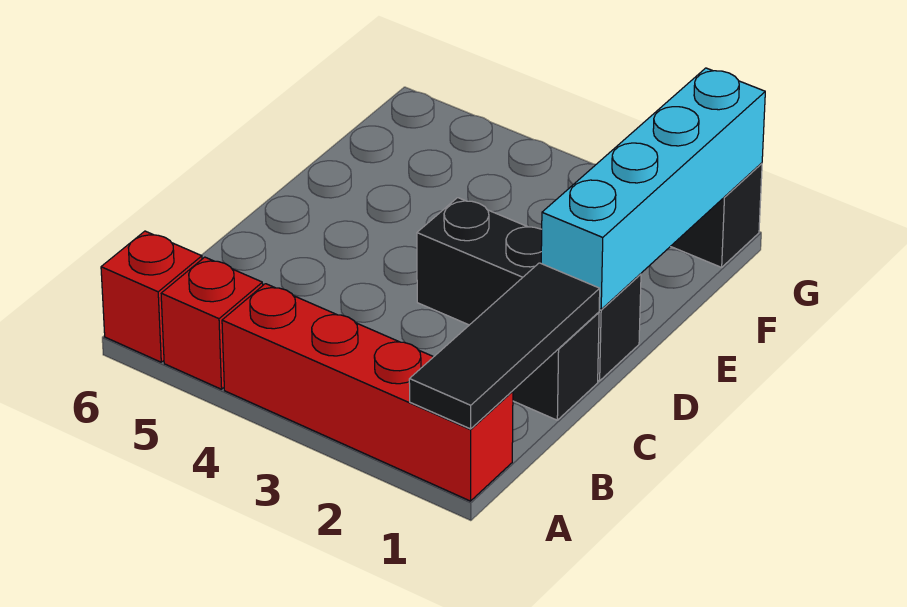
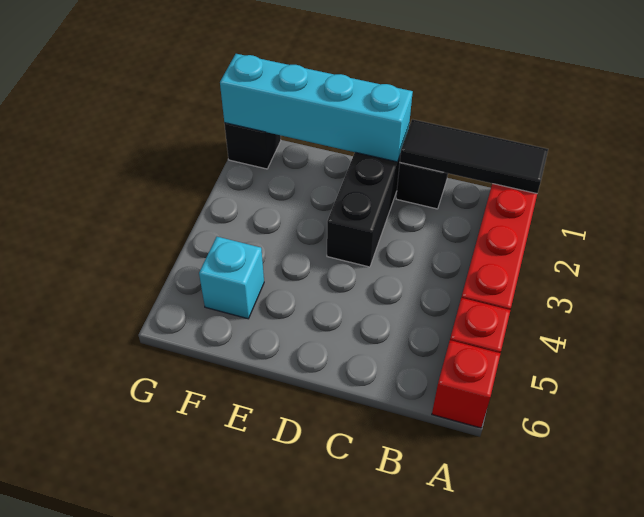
none -> cyan 1x1 brick [199,237,264,319]

